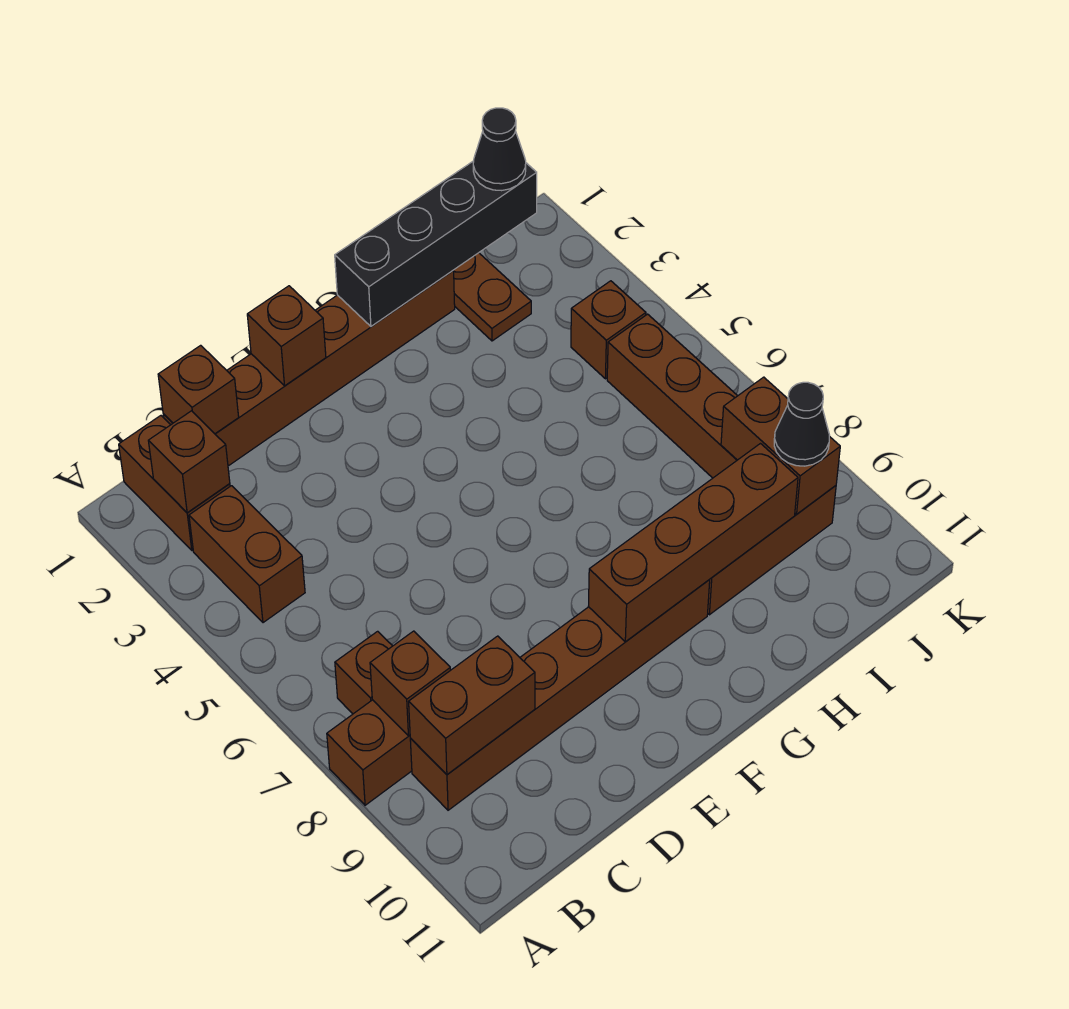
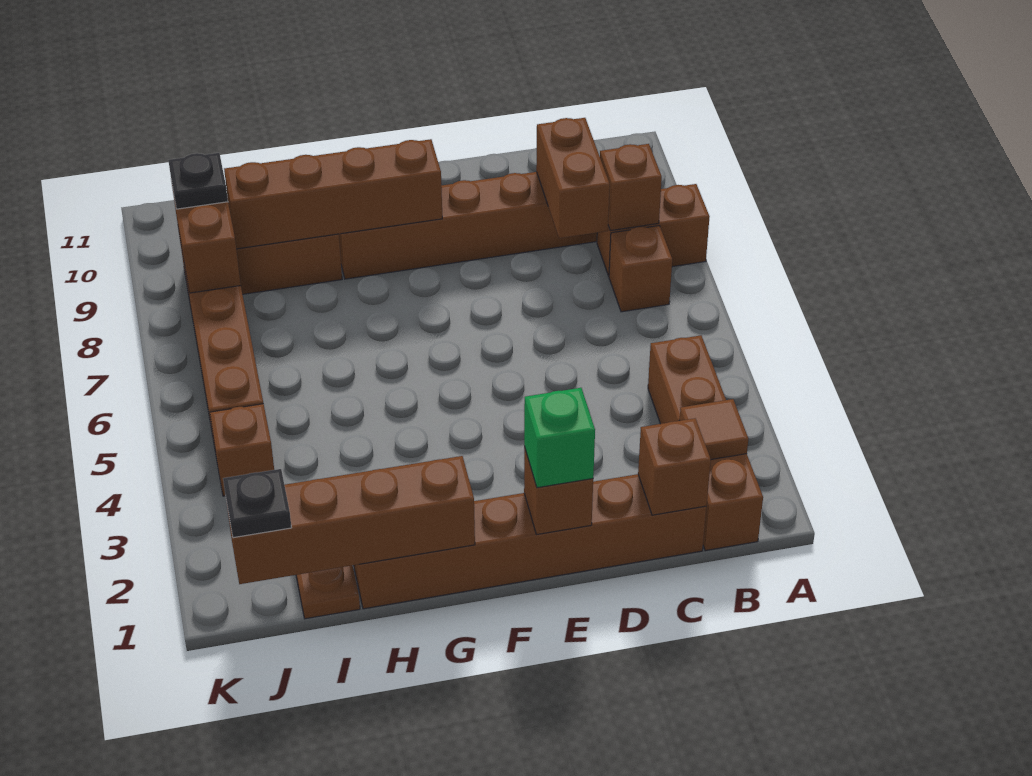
brown 1x1 brick [148,411,230,513] -> brown 1x1 tile [680,399,748,459]
brown 1x2 brick [409,636,535,775] -> brown 1x2 brick turned to [536,118,610,238]
none -> green 1x1 brick [524,388,595,488]
black 1x4 brick [335,161,537,326] -> brown 1x4 brick [227,456,475,584]
black 1x1 cone [473,108,526,191] -> black 1x1 plate [223,469,292,538]
black 1x1 cone [774,382,829,466] -> black 1x1 plate [168,153,228,209]

